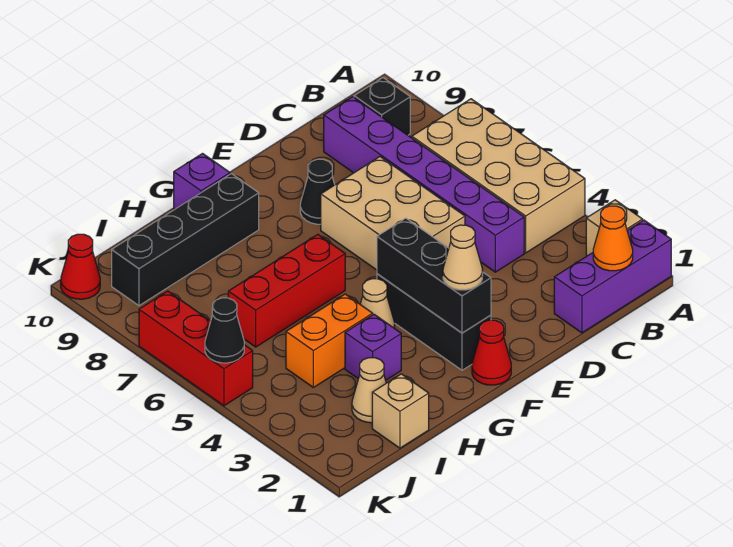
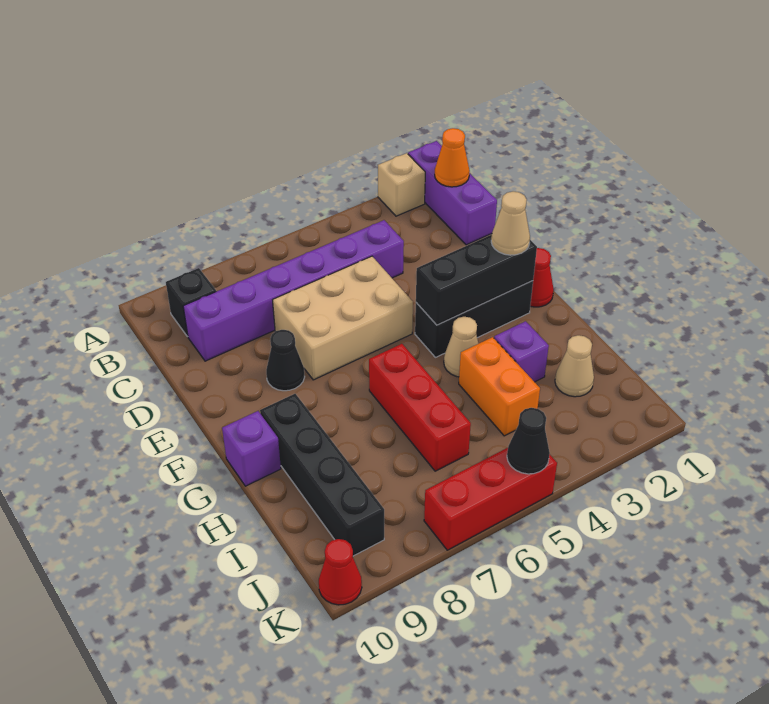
tan 2x4 brick [412,99,585,253] -> none
tan 1x1 brick [372,374,429,448] -> none

